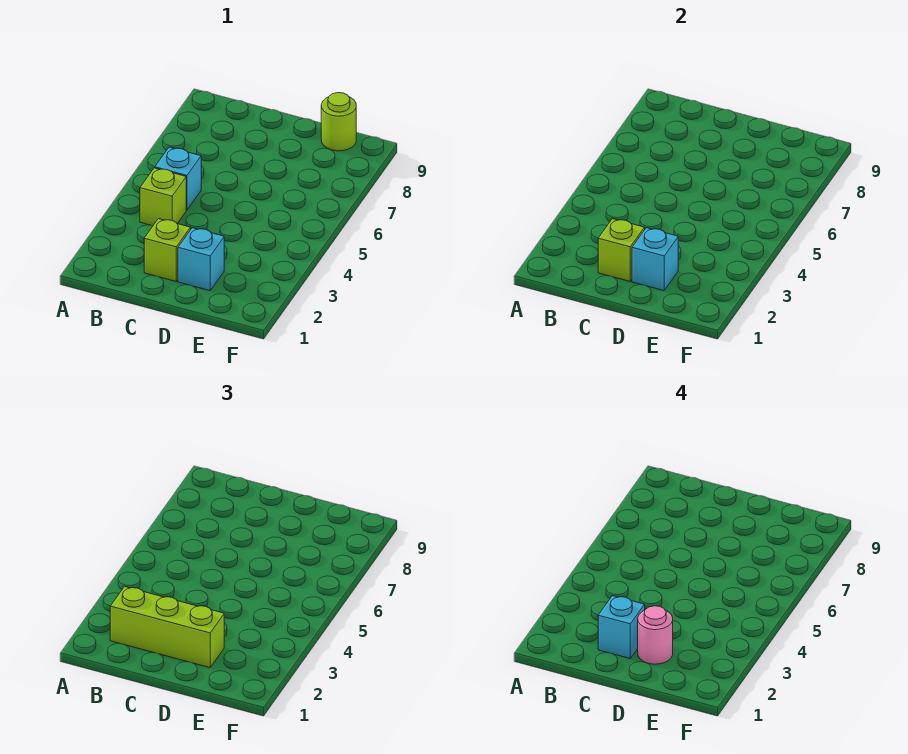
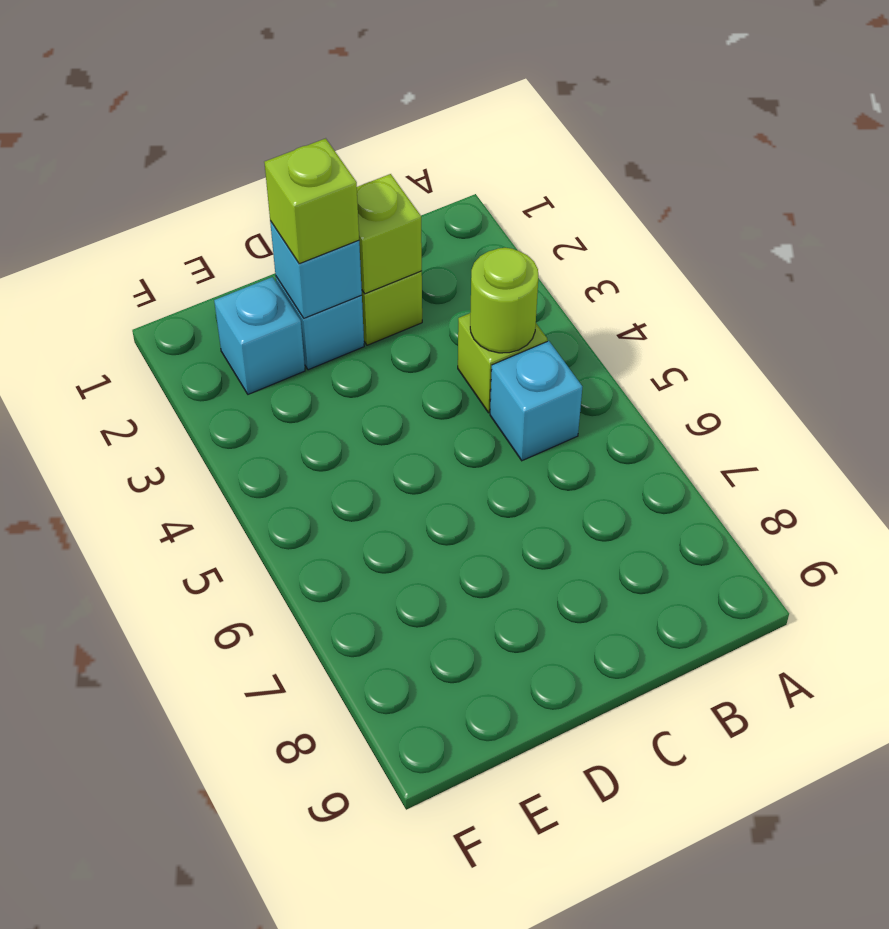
lime 1x3 brick [110,587,224,668] -> lime 1x1 brick [264,138,359,264]
cyan 1x1 brick [598,596,645,658] -> cyan 1x1 brick moved to [214,277,305,394]
pink 1x1 round brick [638,606,673,664] -> none
lime 1x1 round brick [321,93,356,151] -> lime 1x1 round brick moved to [470,248,538,353]

